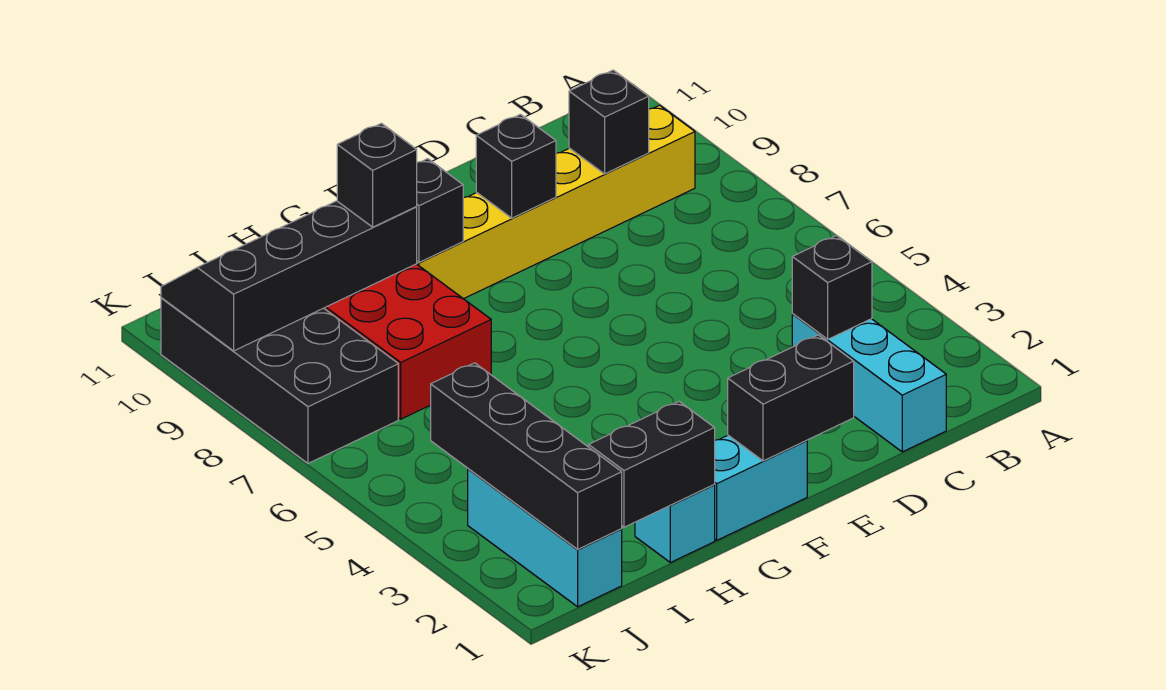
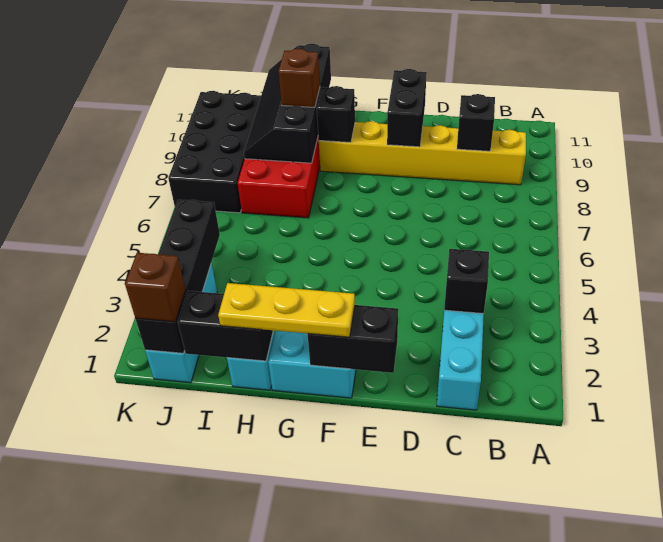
black 1x1 brick [476,114,556,218] -> black 1x2 brick [387,69,427,147]
none -> yellow 1x3 plate [218,283,355,337]
black 2x4 slope [161,201,417,351] -> black 2x4 slope turned to [244,44,331,163]
black 1x1 brick [337,123,417,227] -> brown 1x1 brick [279,49,320,108]
none -> brown 1x1 brick [125,253,186,322]

